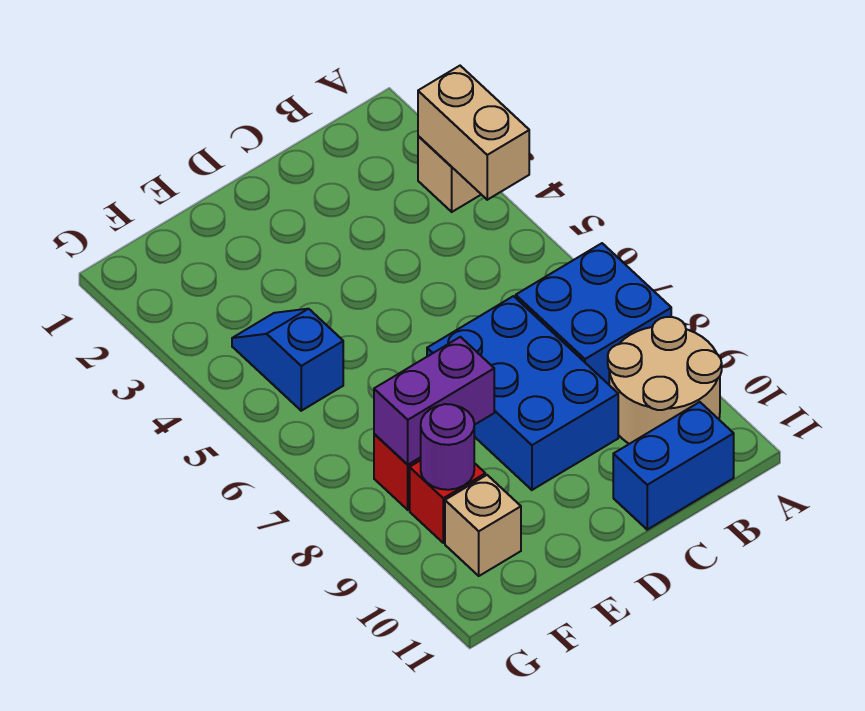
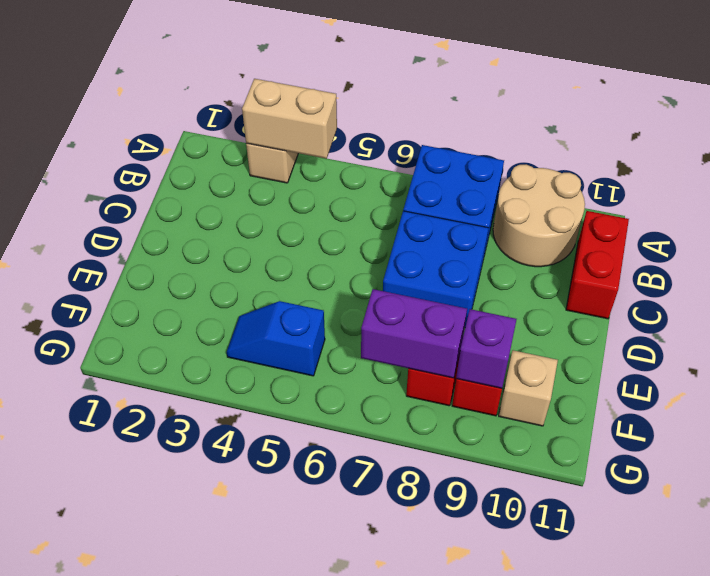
blue 1x2 brick [613,402,734,530] -> red 1x2 brick [566,211,629,319]
blue 2x3 brick [427,296,618,490] -> blue 2x2 brick [383,211,489,327]
purple 1x2 brick [374,337,494,465] -> purple 1x2 brick turned to [361,289,467,378]
purple 1x1 round brick [421,404,474,490] -> purple 1x1 brick [456,309,517,388]

